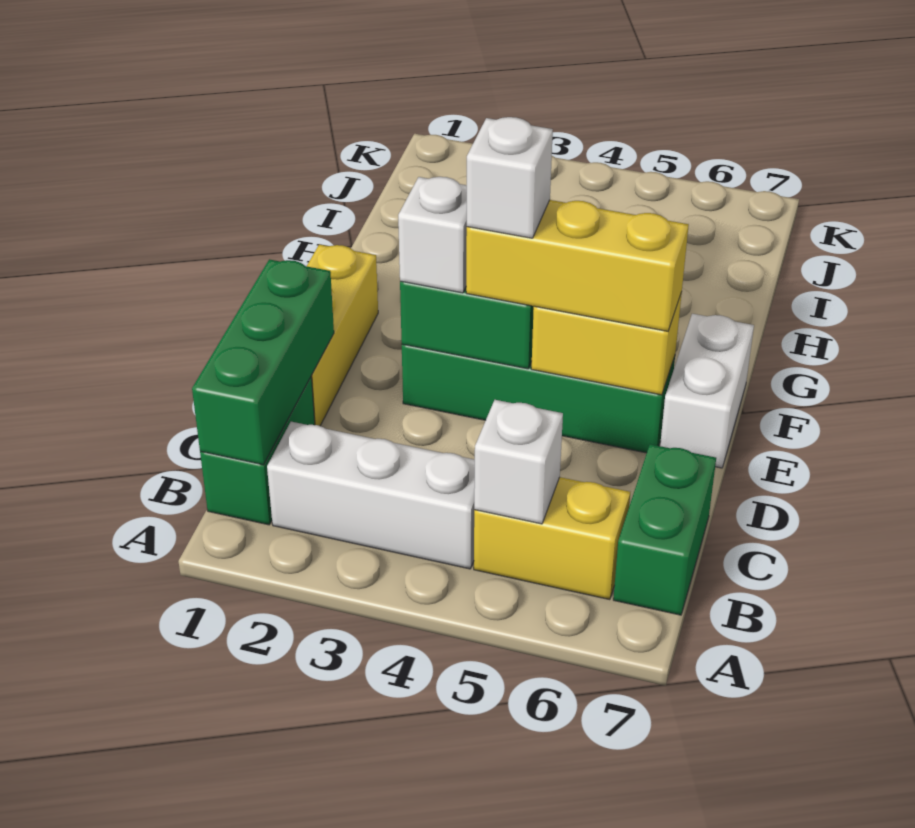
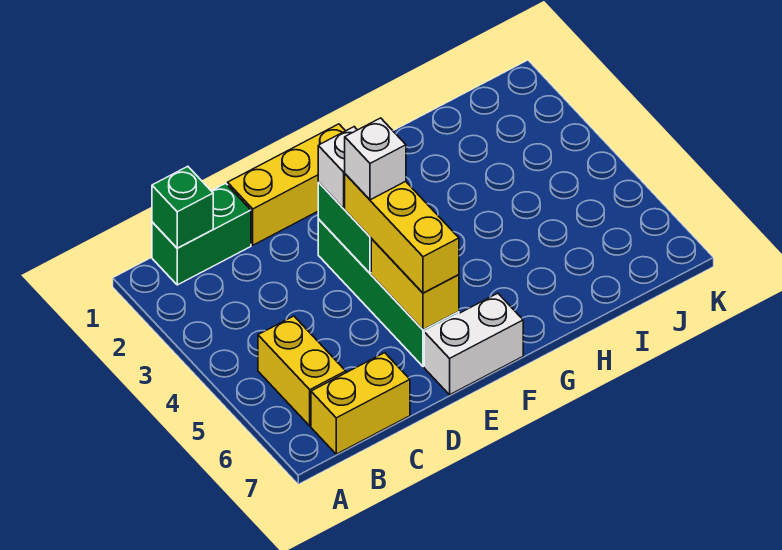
green 1x3 brick [192,259,334,465] -> green 1x1 brick [152,166,213,248]
white 1x3 brick [267,422,475,569] -> none
white 1x1 brick [474,400,563,524] -> none
green 1x2 brick [613,444,716,615] -> yellow 1x2 brick [311,353,410,454]

